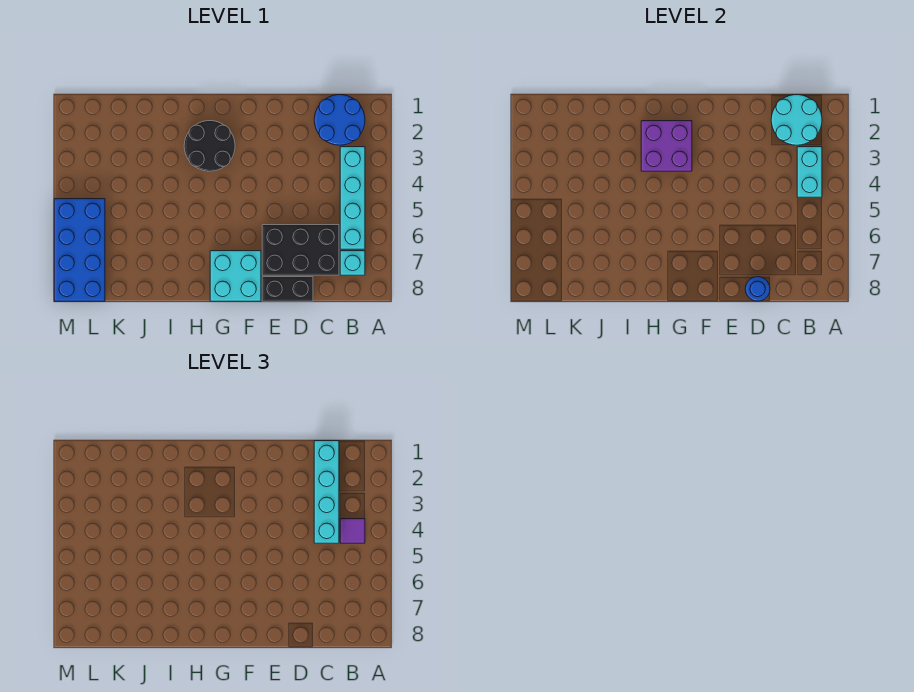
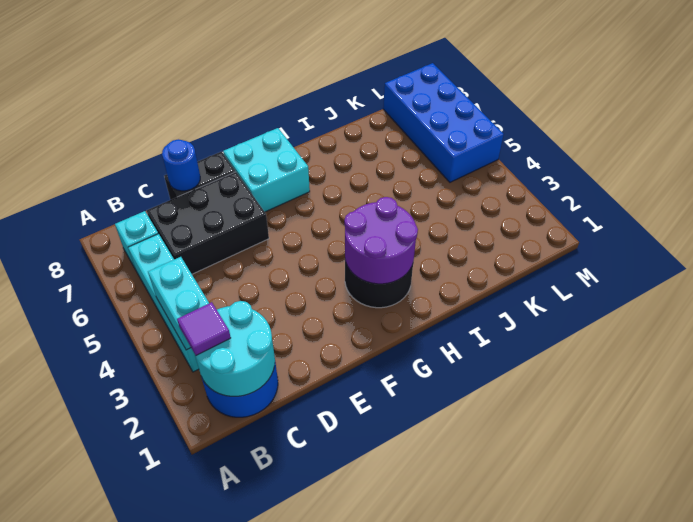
purple 1x1 tile [340,519,365,543] -> purple 1x1 tile moved to [177,302,231,355]
cyan 1x4 brick [314,441,339,543] -> none
purple 2x2 brick [641,121,692,171] -> purple 2x2 round brick [344,197,418,284]

